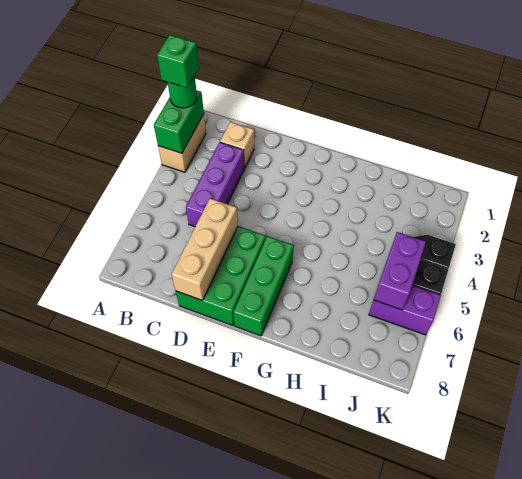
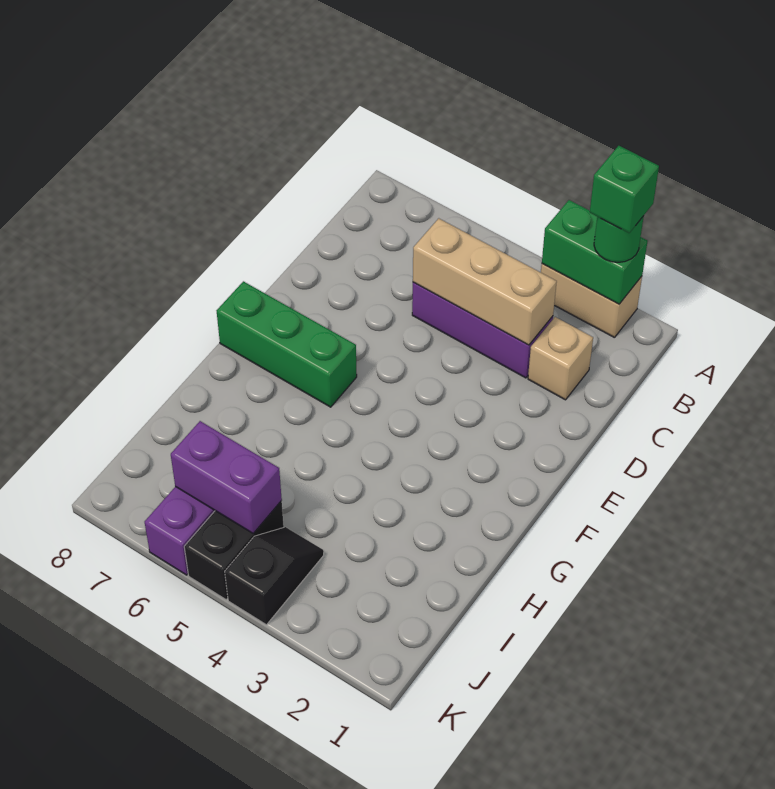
green 2x3 brick [176,226,266,326] -> none
tan 1x3 brick [172,198,238,301] -> tan 1x3 brick moved to [413,218,557,345]

